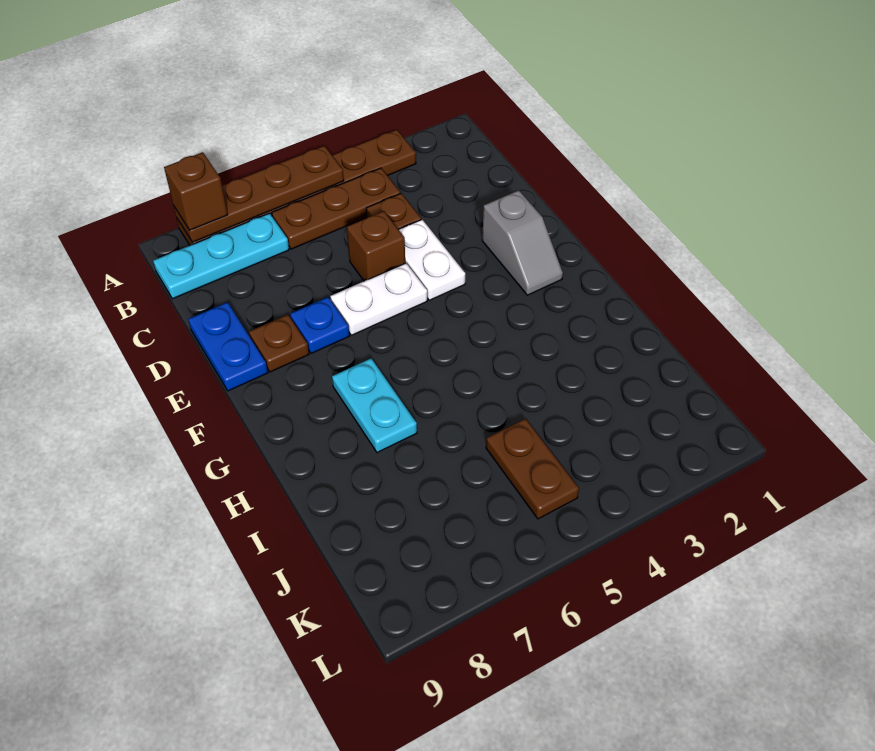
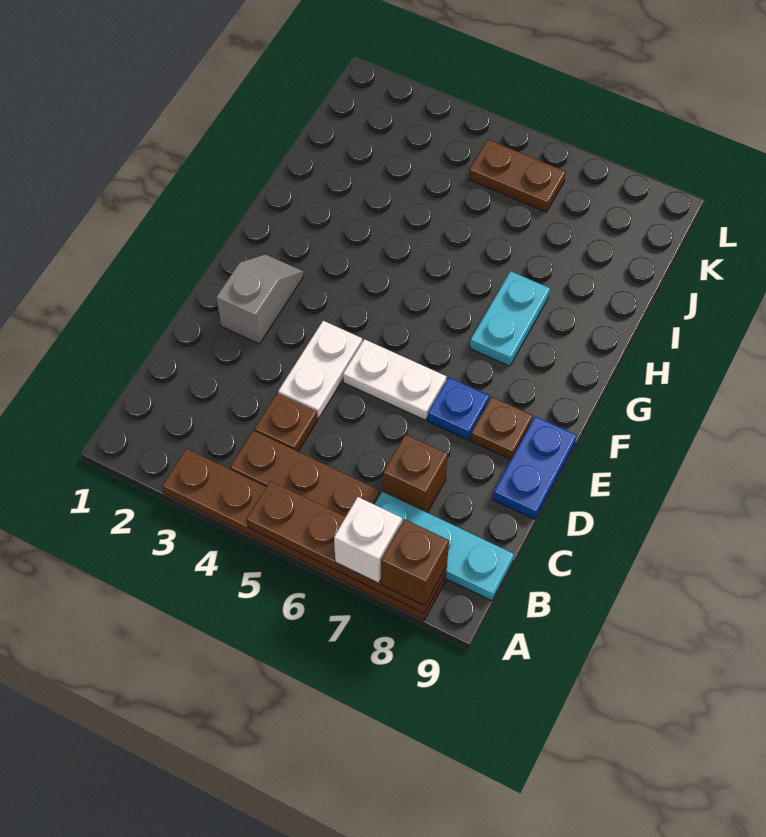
none -> white 1x1 brick [334,497,402,583]
brown 1x1 brick [347,211,405,281] -> brown 1x1 brick moved to [383,434,448,513]
brown 1x2 plate [486,419,579,519] -> brown 1x2 plate turned to [469,139,566,212]

